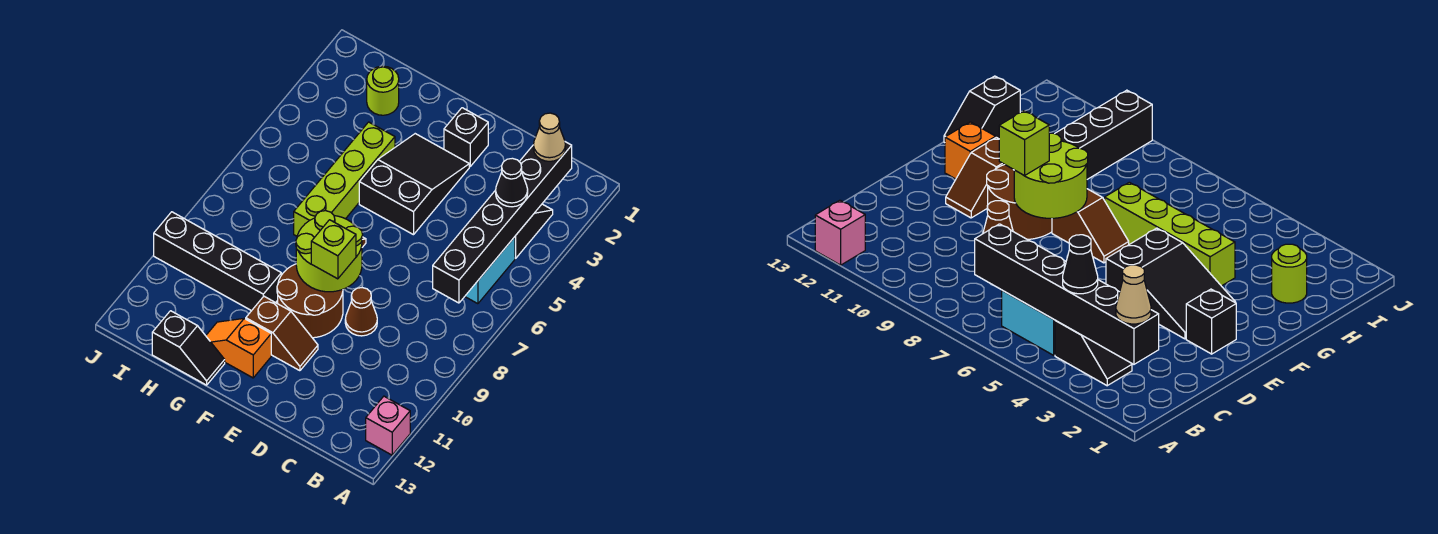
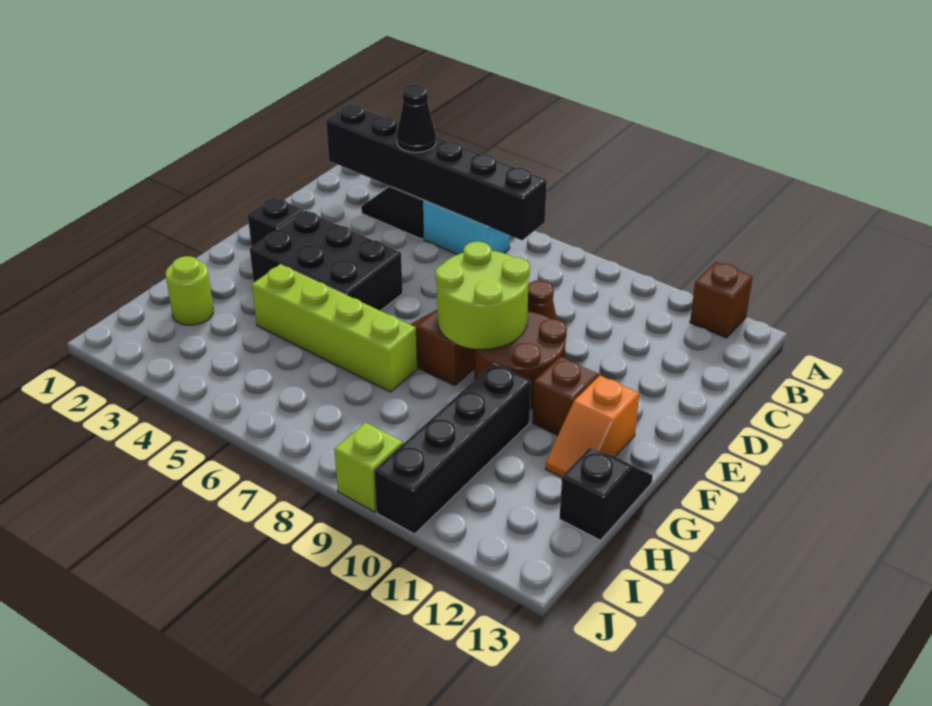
pink 1x1 brick [366,396,410,455] -> brown 1x1 brick [690,262,753,338]
tan 1x1 cone [533,113,565,161] -> none
black 2x3 slope [359,134,469,235] -> black 2x3 brick [250,211,403,311]
lime 1x1 brick [311,220,356,279] -> lime 1x1 brick moved to [334,423,403,512]

